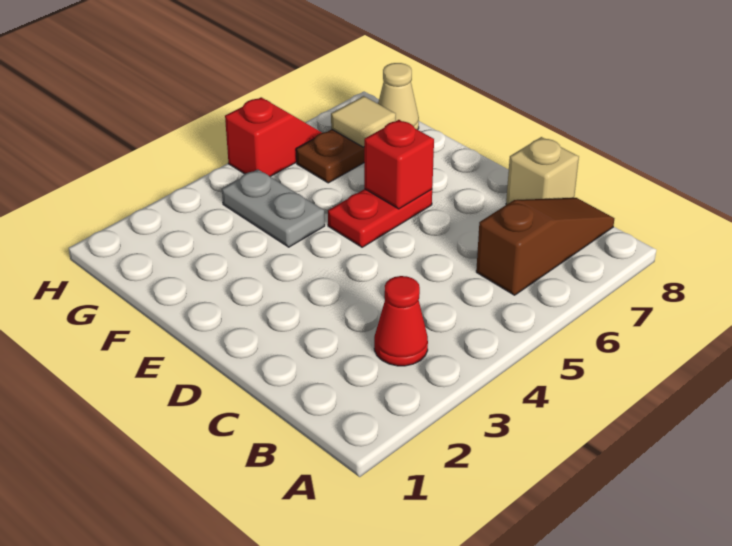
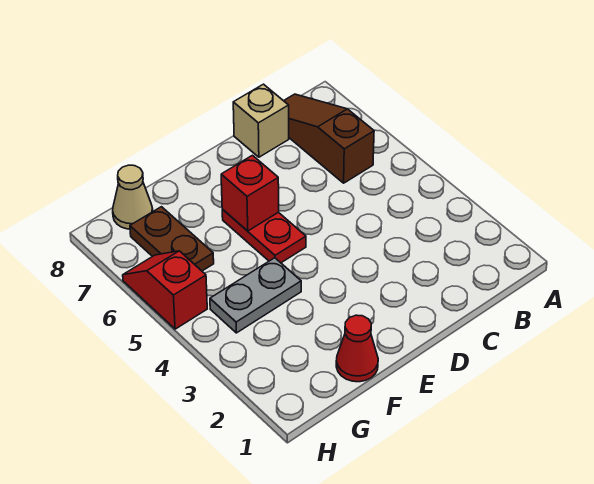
red 1x1 cone [374,276,428,366] -> red 1x1 cone moved to [336,315,378,382]
tan 1x1 tile [331,96,396,147] -> none

